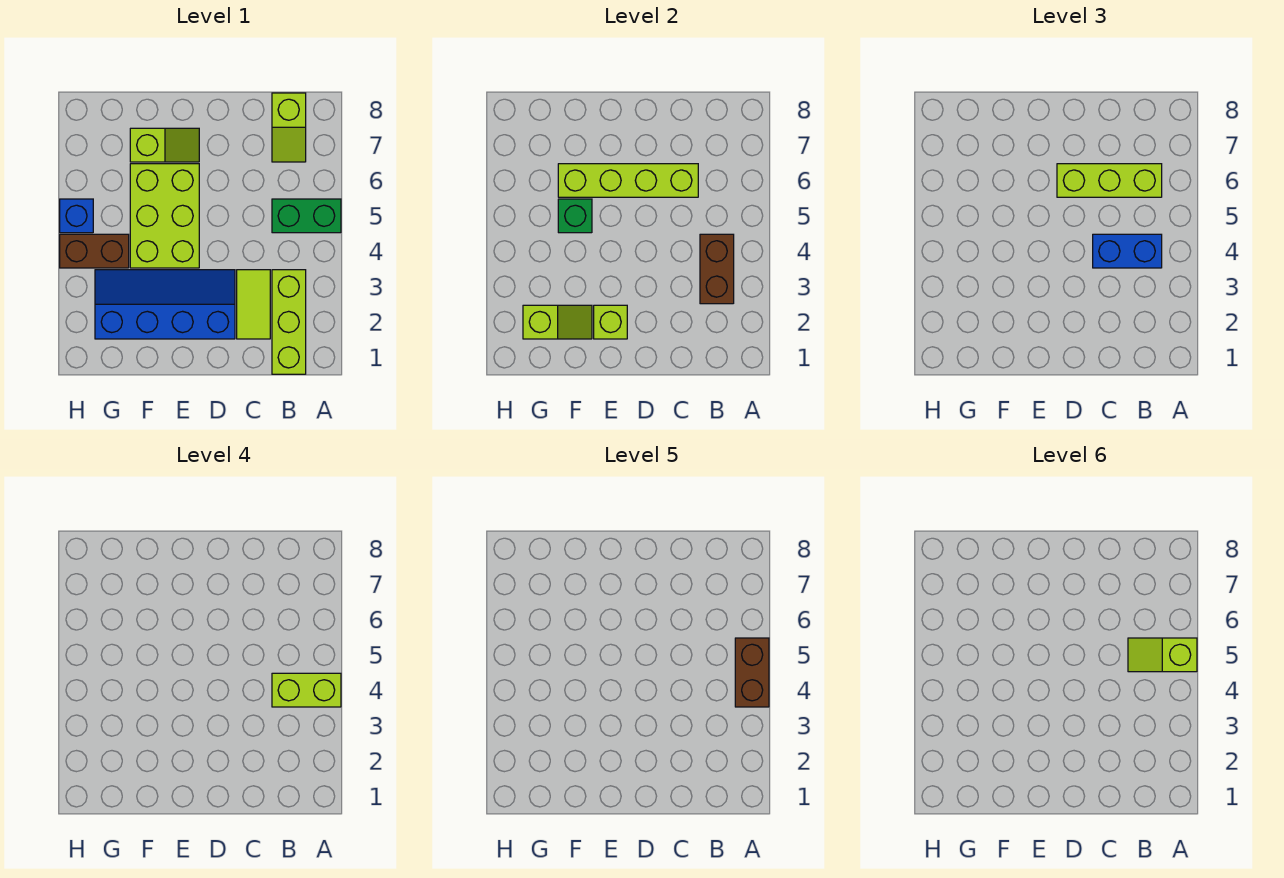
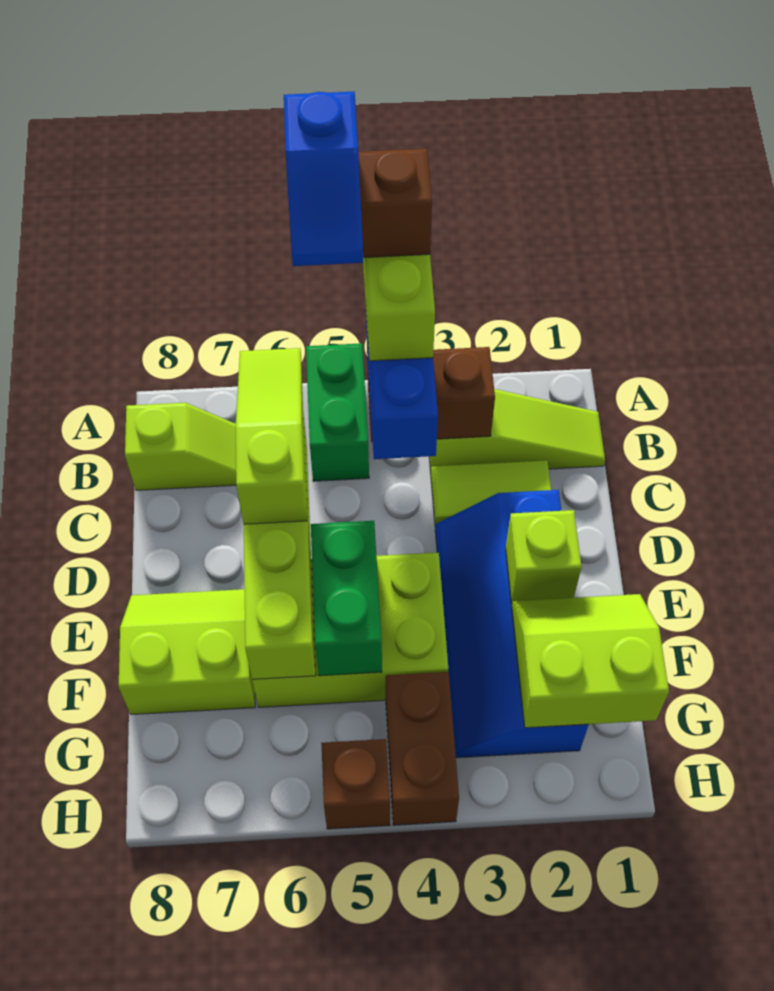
lime 1x2 slope [1128,638,1197,672] -> blue 1x2 slope [284,92,363,266]
lime 1x3 brick [272,270,306,374] -> lime 1x3 slope [429,389,605,471]
lime 1x3 brick [1057,164,1162,197] -> lime 1x3 slope [236,348,307,524]
lime 1x2 slope [130,128,199,162] -> lime 2x2 slope [119,589,255,715]
lime 1x2 slope [523,305,592,339] -> lime 2x2 slope [512,594,669,728]
green 1x1 brick [558,199,592,233] -> green 1x2 brick [311,521,382,676]
blue 1x1 brick [60,199,93,233] -> brown 1x1 brick [321,739,390,829]

